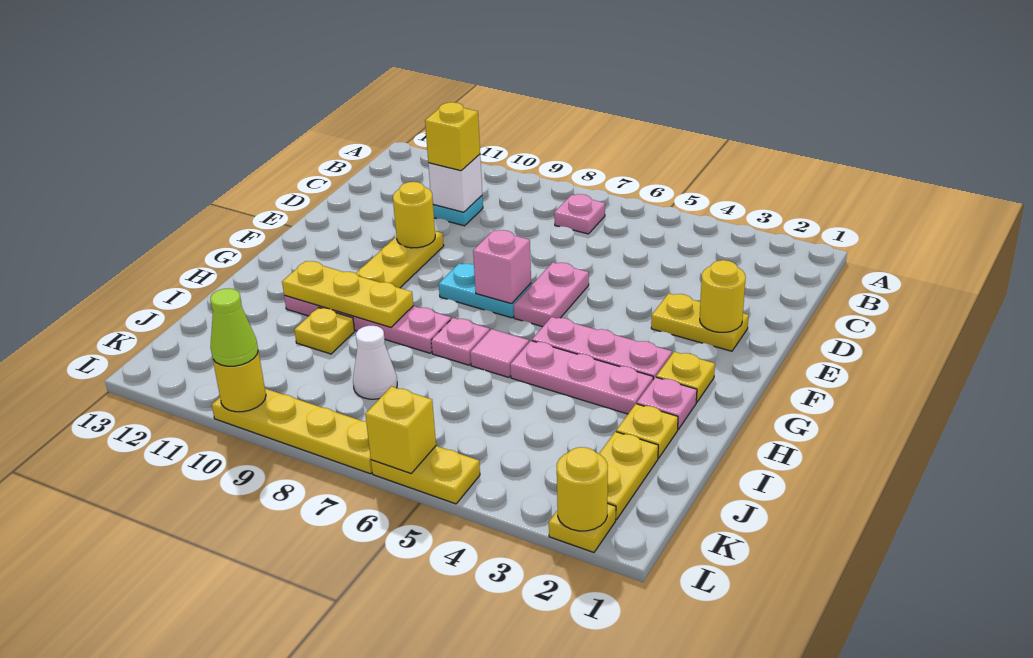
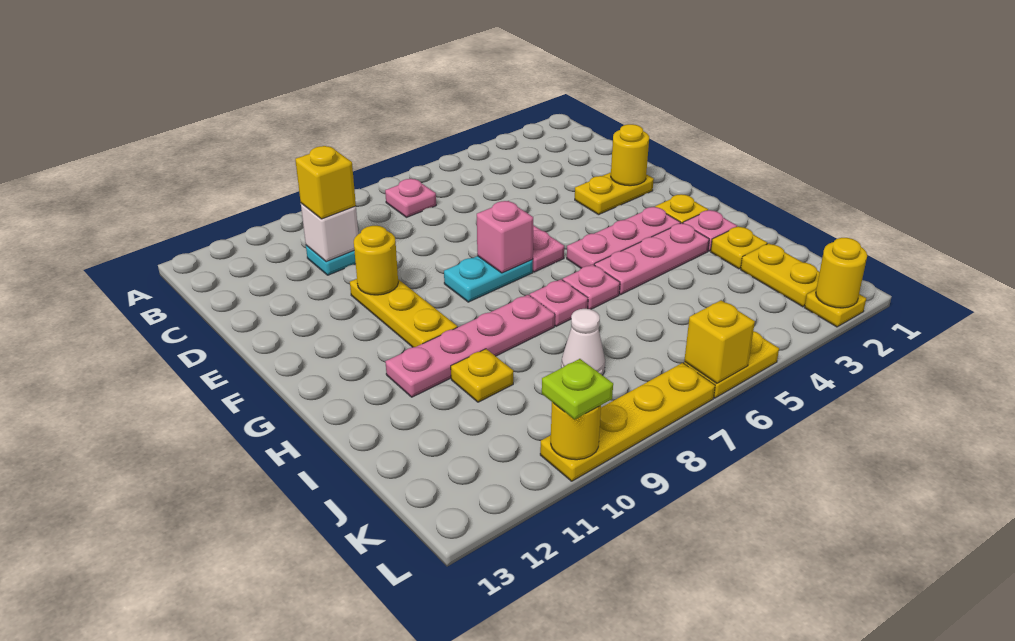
pink 1x1 tile [470,329,529,377] -> pink 1x1 plate [563,264,620,309]
yellow 1x3 plate [282,261,413,327] -> none
lime 1x1 cone [210,288,258,366] -> lime 1x1 plate [542,359,613,420]

